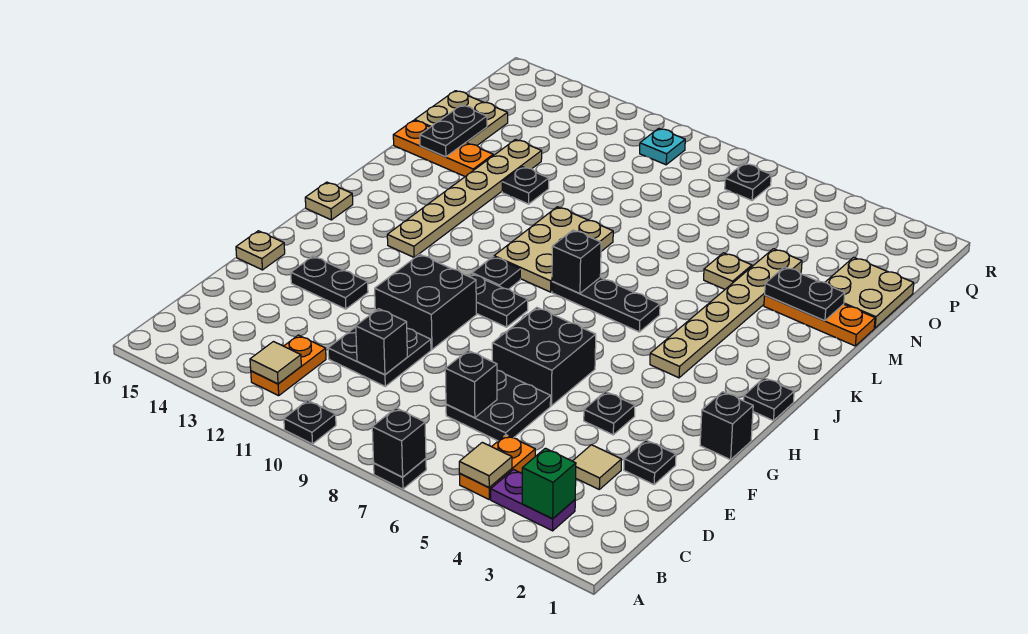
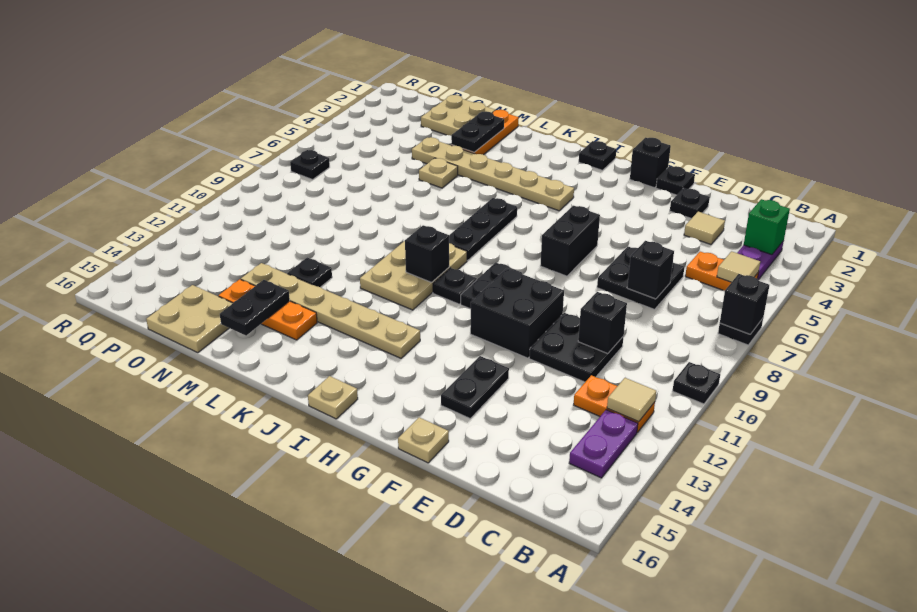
none -> purple 1x2 plate [569,410,638,478]
black 1x1 plate [584,392,635,435] -> black 1x1 plate moved to [656,166,695,195]
black 2x2 brick [492,307,596,406] -> black 1x2 brick [540,206,600,276]
black 1x1 brick [552,230,601,294] -> black 1x1 brick moved to [405,225,449,282]
tan 2x3 plate [494,207,613,292] -> tan 2x3 plate turned to [360,241,467,310]
orange 1x3 plate [393,120,493,176] -> orange 1x3 plate turned to [219,279,317,340]
black 1x2 plate [420,105,487,157] -> black 1x2 plate turned to [220,280,290,336]
cyan 1x1 plate [640,128,685,165] -> none

